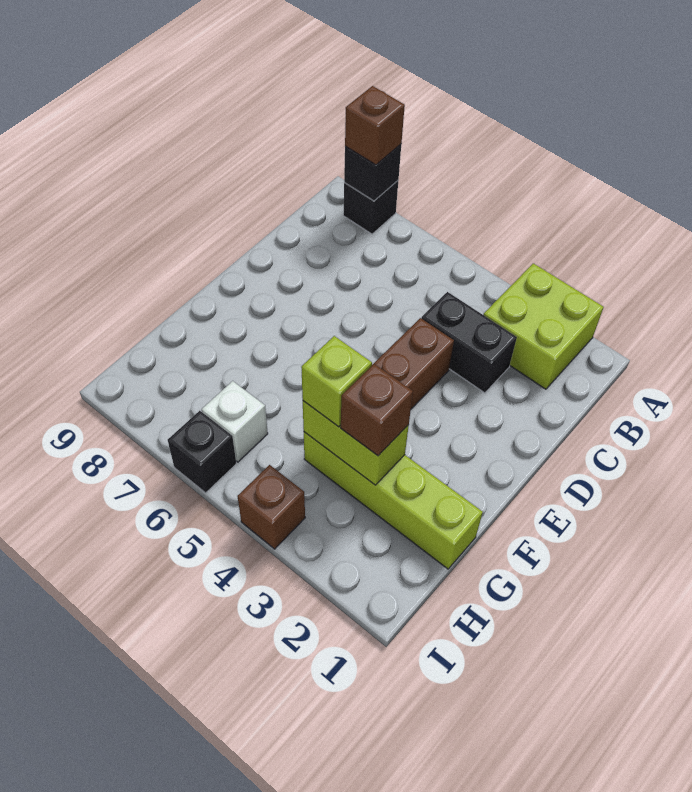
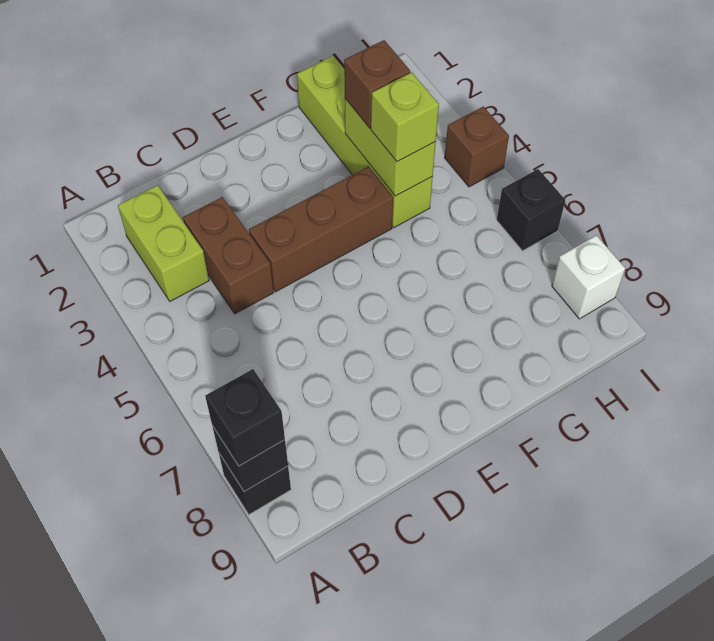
lime 2x2 brick [484,263,603,389] -> lime 1x2 brick [118,185,209,301]
brown 1x1 brick [345,86,405,165] -> black 1x1 brick [205,369,285,466]
black 1x2 brick [421,292,517,393] -> brown 1x2 brick [183,197,274,314]
white 1x1 brick [202,381,268,462] -> white 1x1 brick moved to [552,235,625,319]

